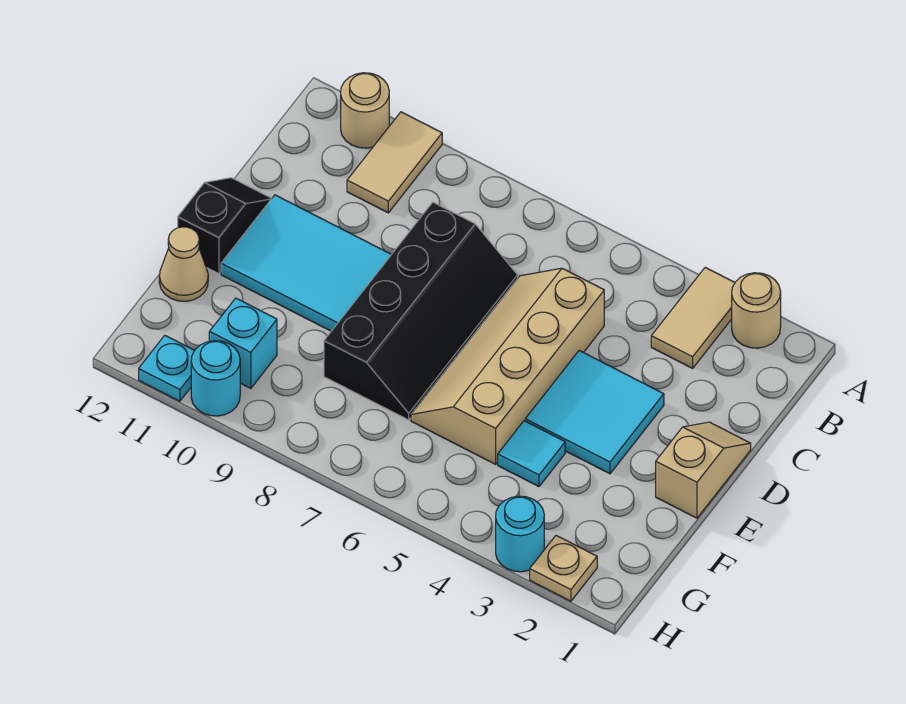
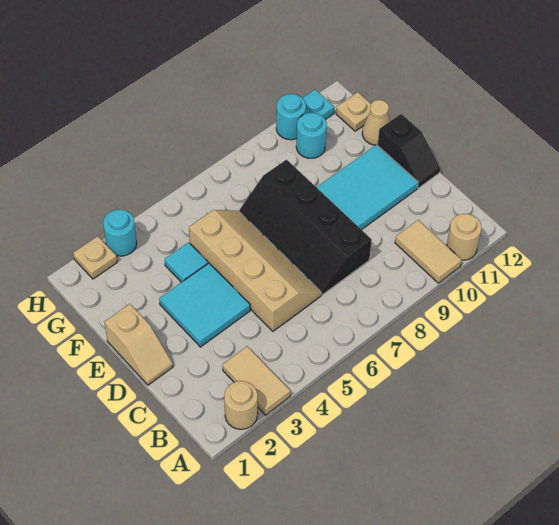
cyan 1x1 brick [209,298,277,388] -> cyan 1x1 round brick [296,113,327,158]
none -> tan 1x1 plate [336,92,371,131]

